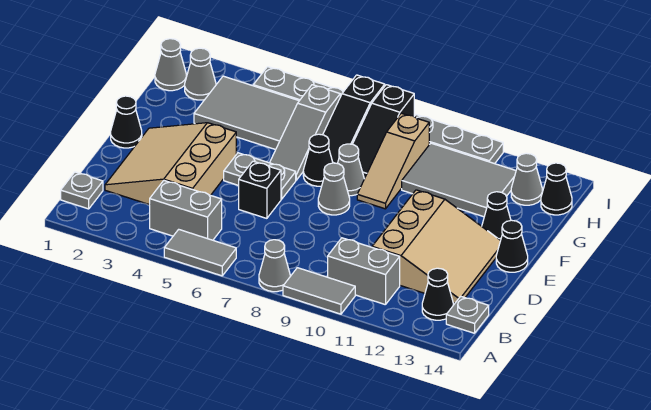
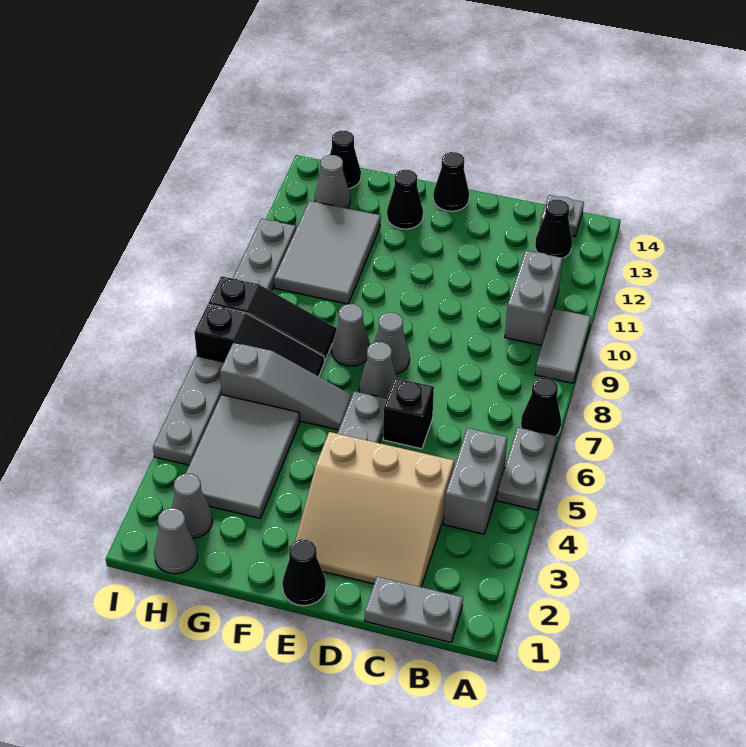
grey 1x2 tile [164,229,236,276] -> grey 1x2 plate [497,427,557,510]
grey 1x1 cone [259,240,290,292] -> grey 1x1 cone moved to [359,342,397,398]
grey 1x1 plate [61,172,103,209] -> grey 1x2 plate [365,577,463,643]
tan 3x3 slope [372,190,501,303] -> none
black 1x1 cone [303,134,333,186] -> black 1x1 cone moved to [521,378,561,436]
tan 1x3 slope [357,113,429,209] -> none

